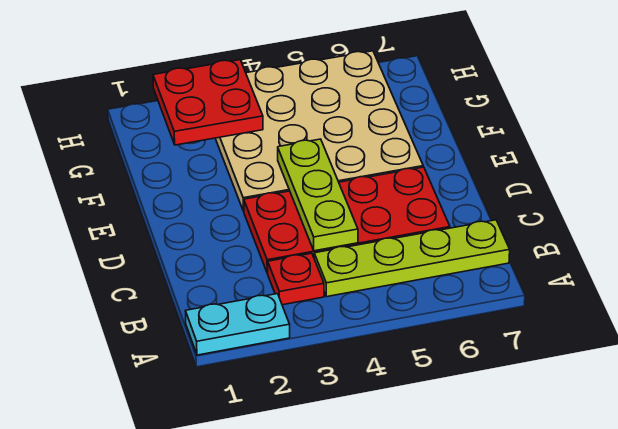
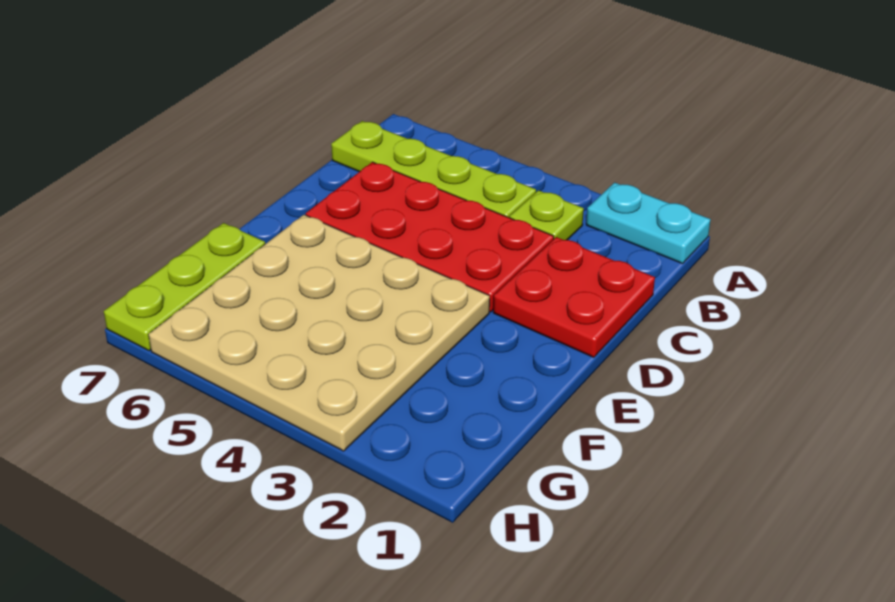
red 1x1 plate [268,253,324,305] -> lime 1x1 plate [509,190,584,240]
lime 1x3 plate [278,139,358,251] -> lime 1x3 plate moved to [104,223,265,351]
red 2x2 plate [153,60,263,145] -> red 2x2 plate moved to [493,237,655,357]

